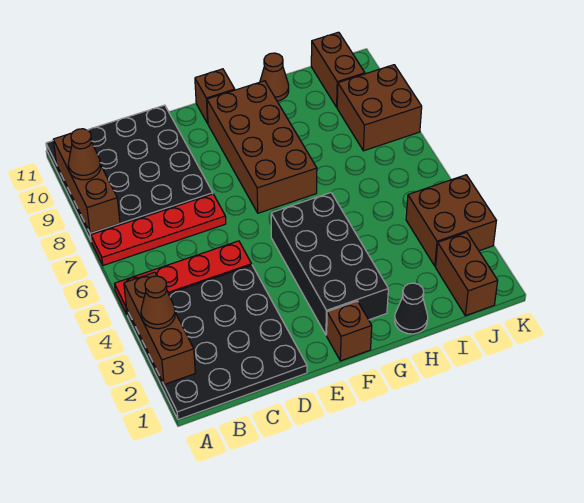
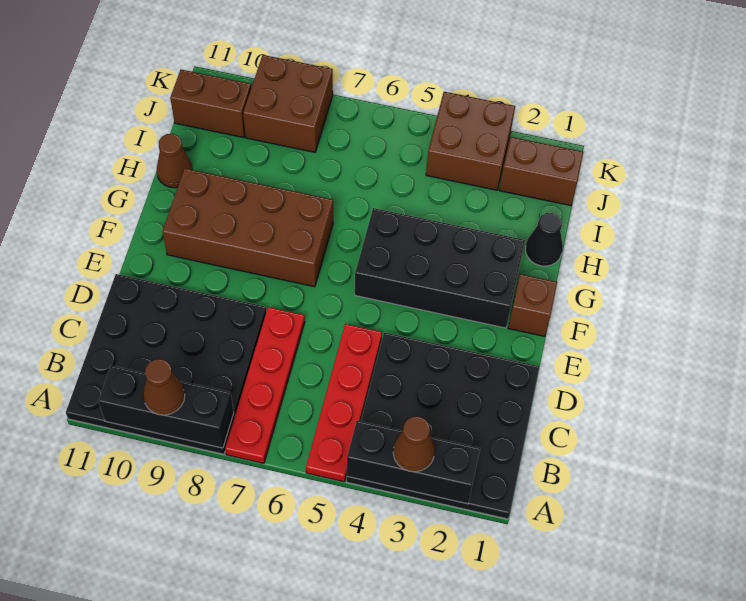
brown 1x3 brick [124,272,195,385] -> black 1x3 brick [347,421,480,504]
brown 1x3 brick [53,133,120,233] -> black 1x3 brick [98,366,234,448]
brown 1x1 brick [195,69,235,123] -> none

